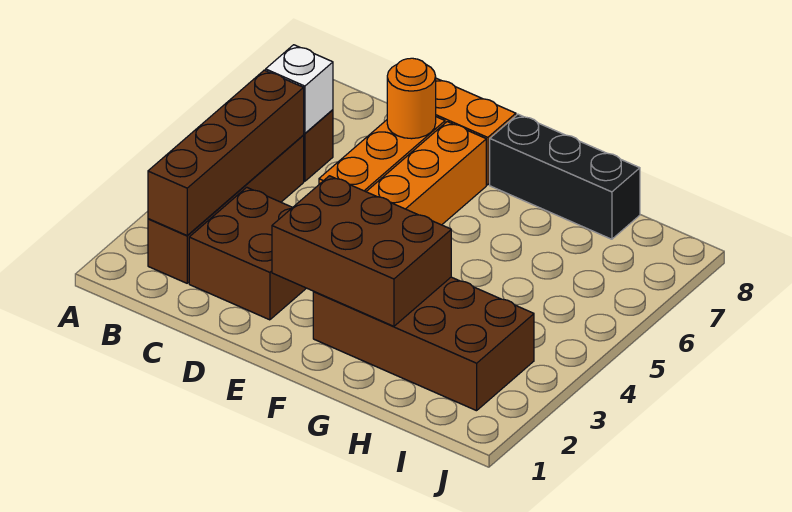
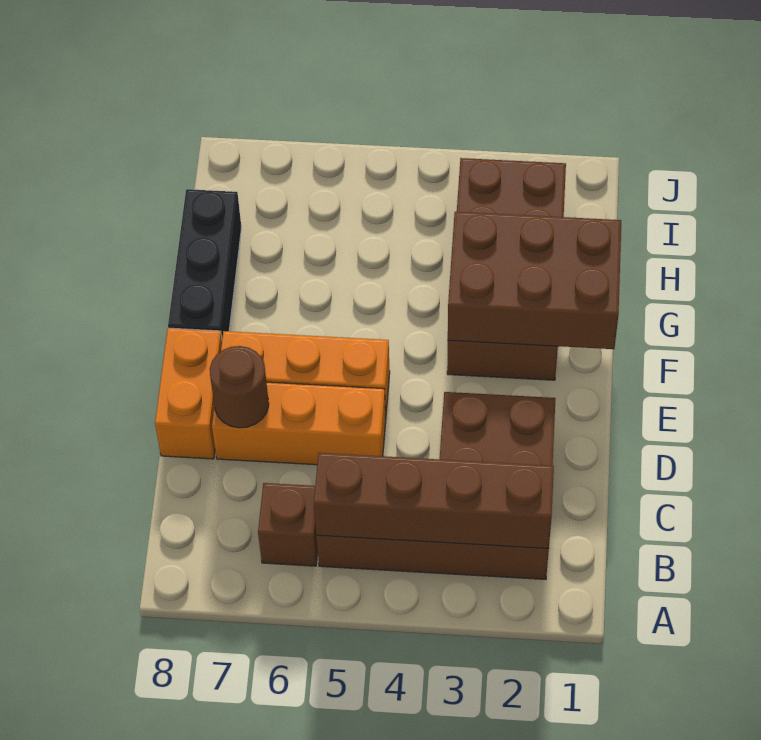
white 1x1 brick [266,45,333,133] -> none
orange 1x1 round brick [387,58,436,139] -> brown 1x1 round brick [210,346,269,428]
brown 2x3 brick [272,176,451,326] -> brown 2x3 brick turned to [448,212,621,349]

